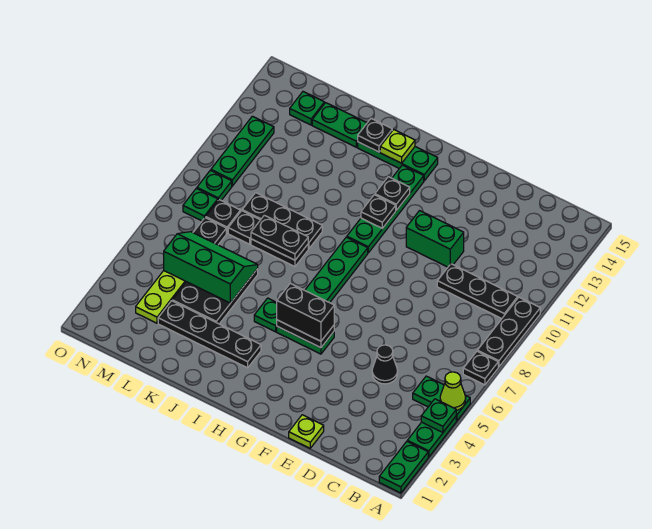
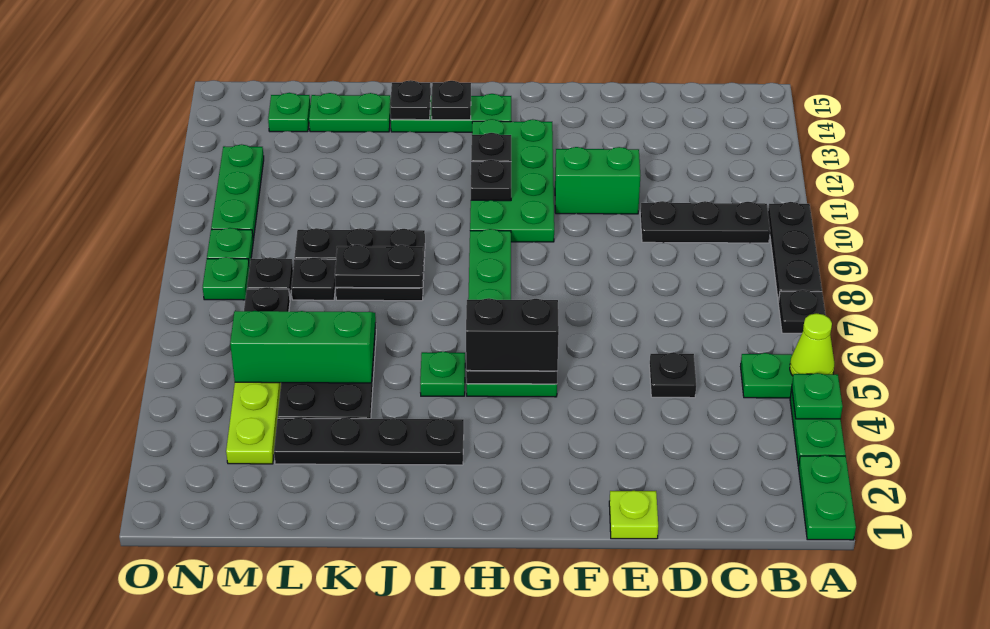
black 1x1 cone [372,345,398,384] -> black 1x1 plate [649,353,696,398]
green 1x4 plate [347,165,424,253] -> green 2x4 plate [470,119,554,242]
lime 1x1 plate [380,130,415,163] -> black 1x1 plate [431,81,471,120]

